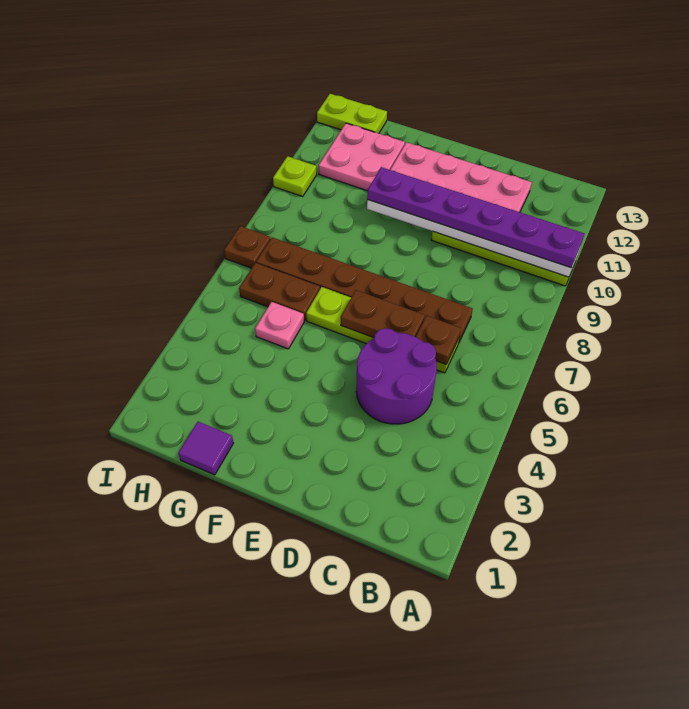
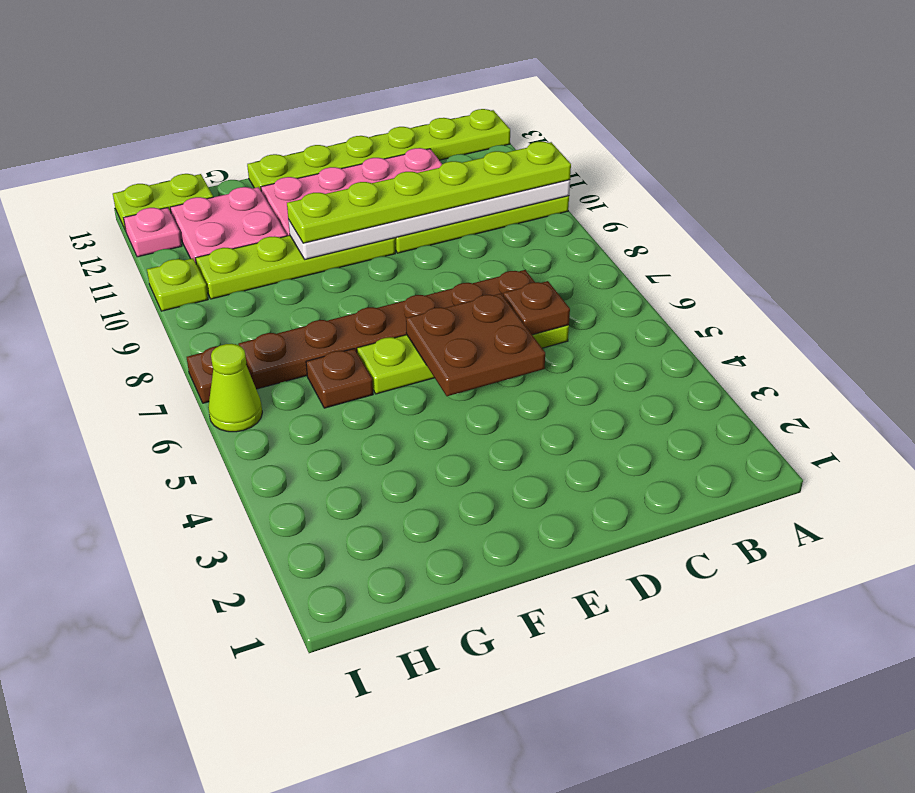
purple 1x6 plate [367,167,584,268] -> lime 1x6 plate [287,142,571,243]
none -> lime 1x6 plate [247,109,510,190]
purple 2x2 round brick [356,328,437,424] -> none
brown 1x2 plate [341,290,425,338] -> brown 2x2 plate [406,293,545,396]
none -> lime 1x4 plate [196,235,395,299]
purple 1x1 tile [178,422,233,475] -> none
pink 1x1 plate [255,302,304,349] -> pink 1x1 plate moved to [124,208,182,257]
brown 1x2 plate [239,263,320,321] -> brown 1x1 plate [306,349,373,408]
none -> lime 1x1 cone [208,344,262,432]

